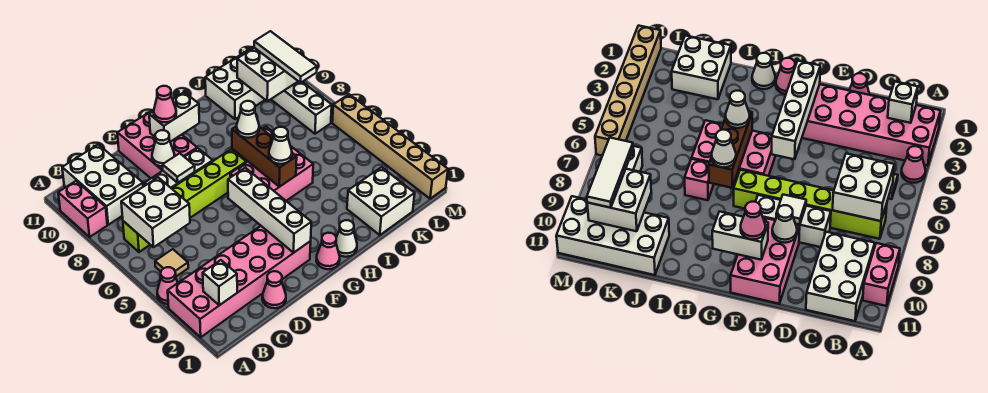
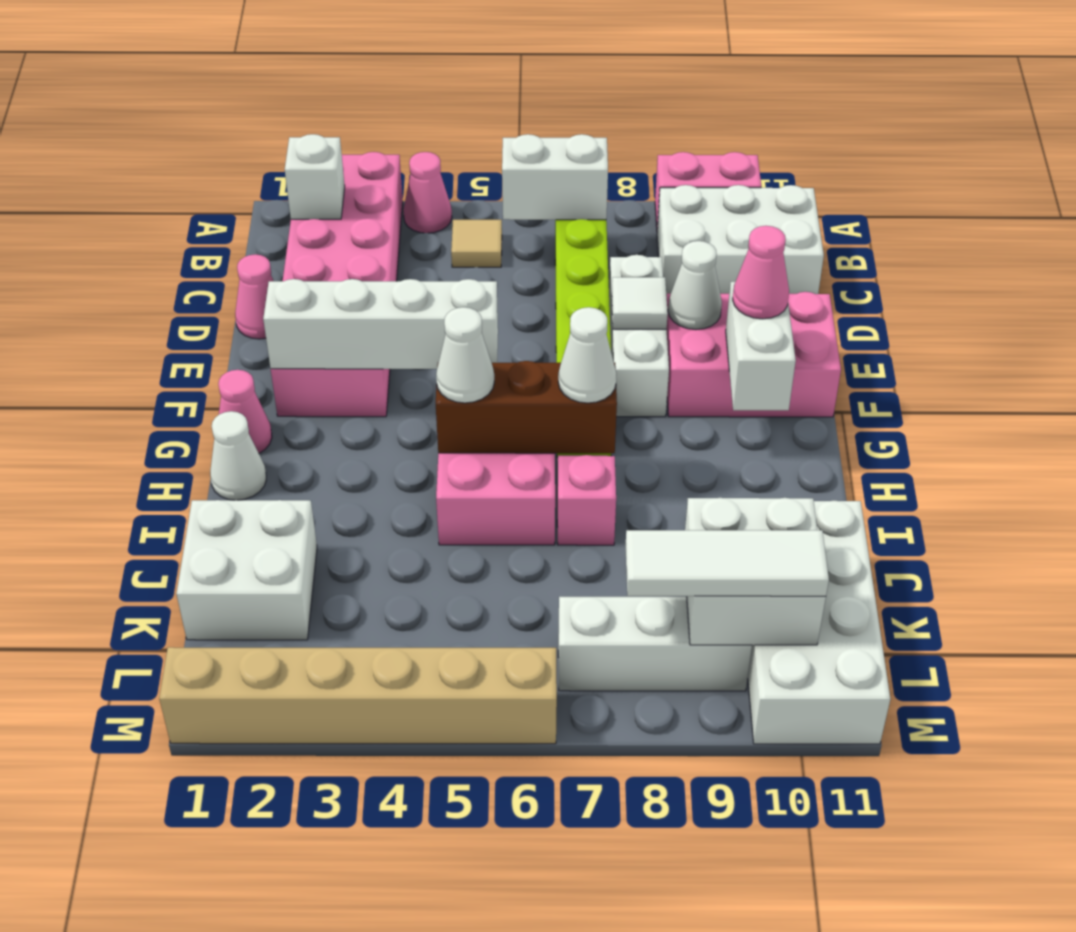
white 2x2 brick [121,177,190,247] -> white 1x2 brick [502,134,608,220]

